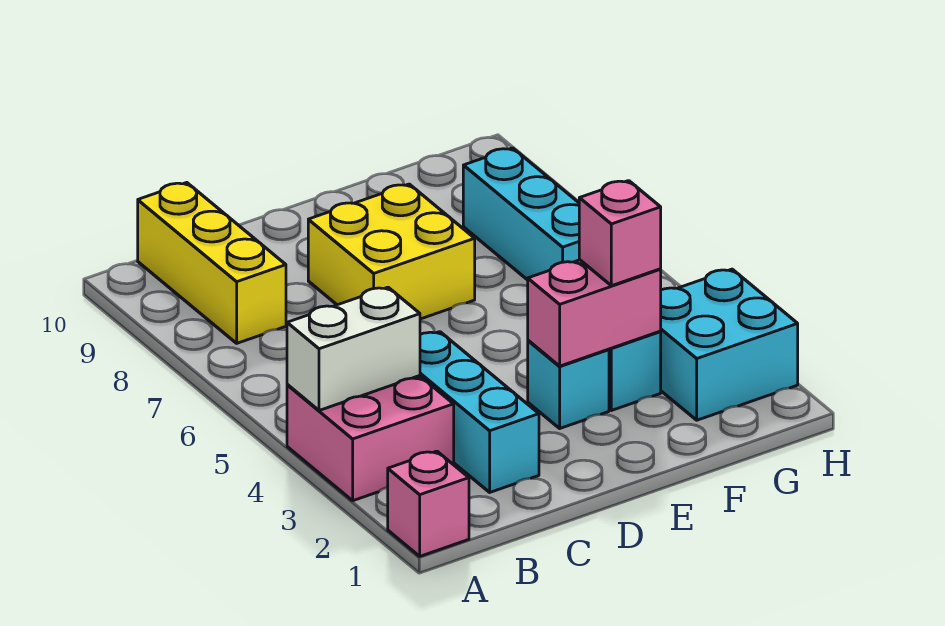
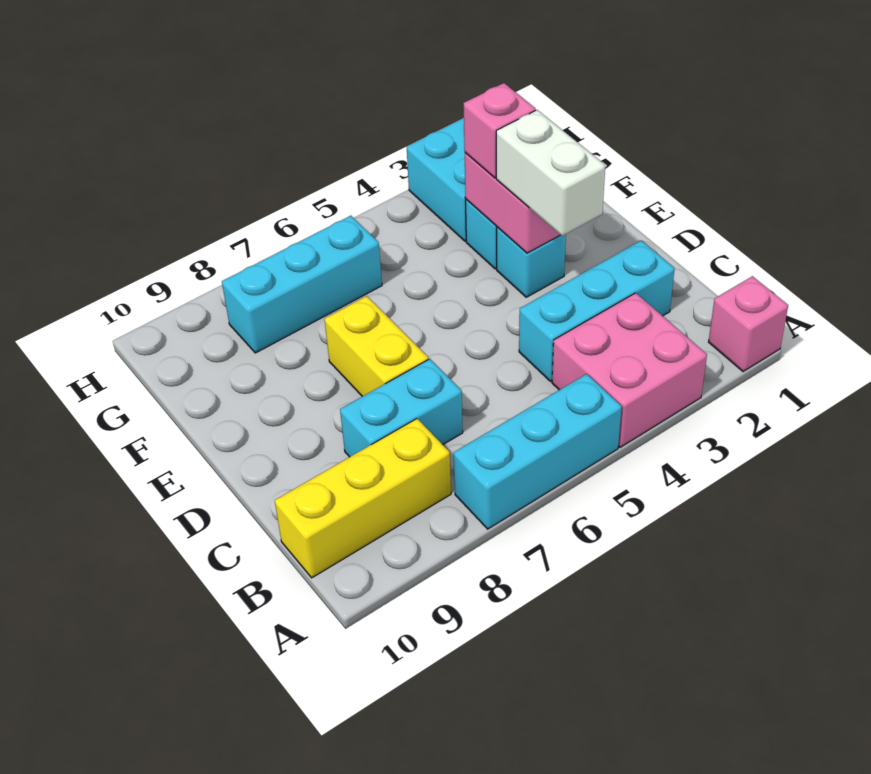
white 1x2 brick [287,287,420,411] -> white 1x2 brick moved to [496,110,605,236]
none -> cyan 1x3 brick [454,374,622,529]
none -> cyan 1x2 brick [340,359,463,457]
yellow 2x2 brick [308,184,475,319] -> yellow 1x2 brick [324,296,428,396]

